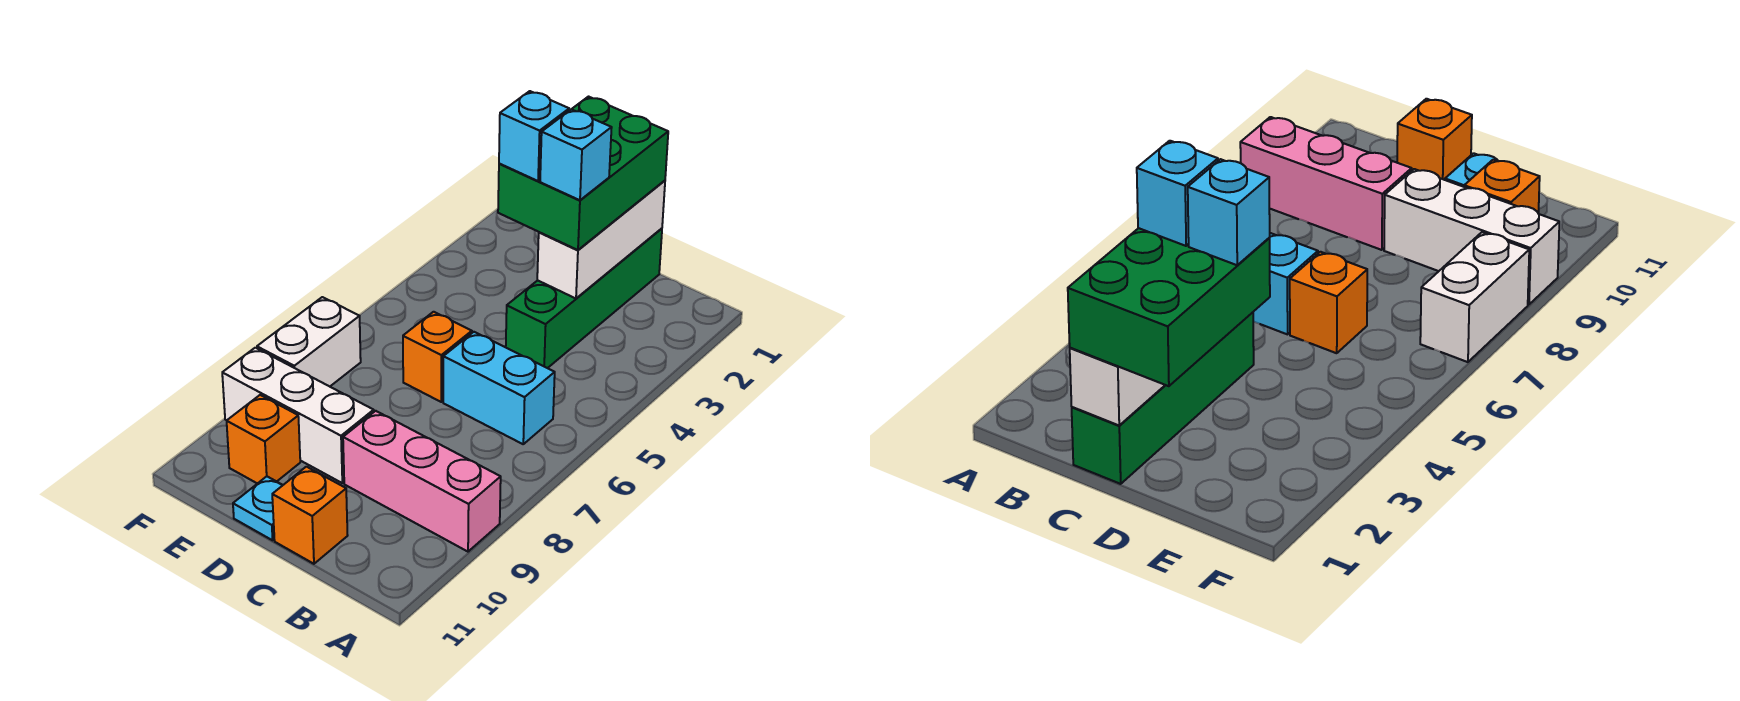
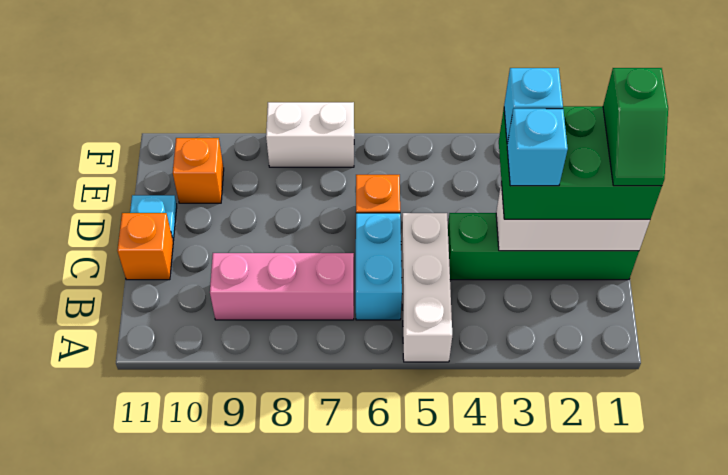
pink 1x3 brick [343,411,501,552] -> pink 1x3 brick turned to [210,253,354,320]
none -> green 1x2 slope [603,68,668,186]
white 1x3 brick [222,348,374,483] -> white 1x3 brick moved to [401,213,452,362]

